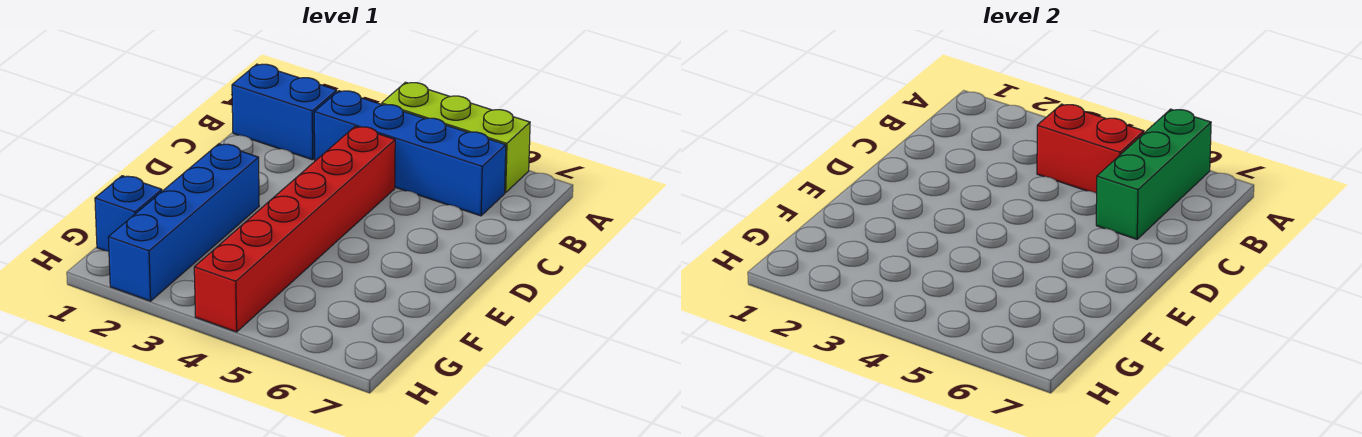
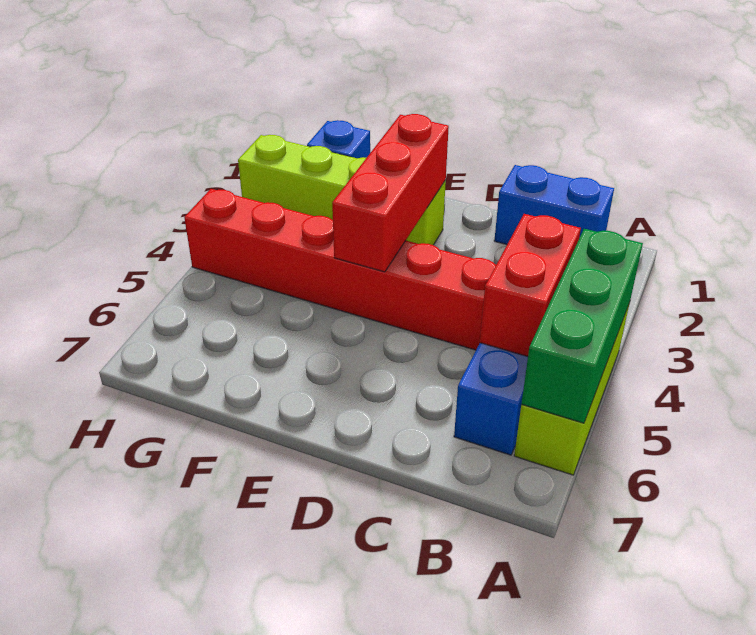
green 1x3 brick [1096,109,1211,239] -> green 1x3 brick turned to [522,229,643,423]
blue 1x2 brick [232,64,337,160] -> blue 1x2 brick turned to [494,165,614,245]
blue 1x4 brick [108,144,259,301] -> lime 1x4 brick [238,135,446,245]
none -> red 1x3 brick [332,114,449,272]

